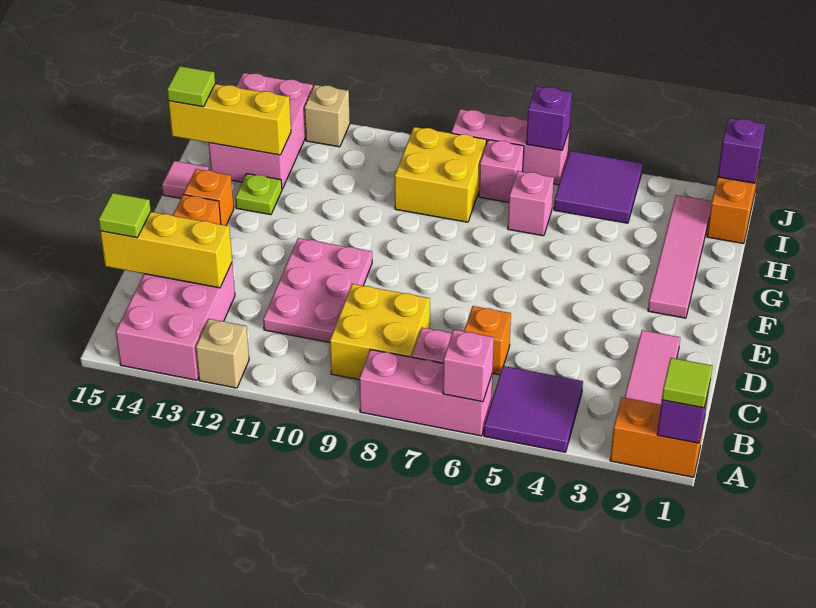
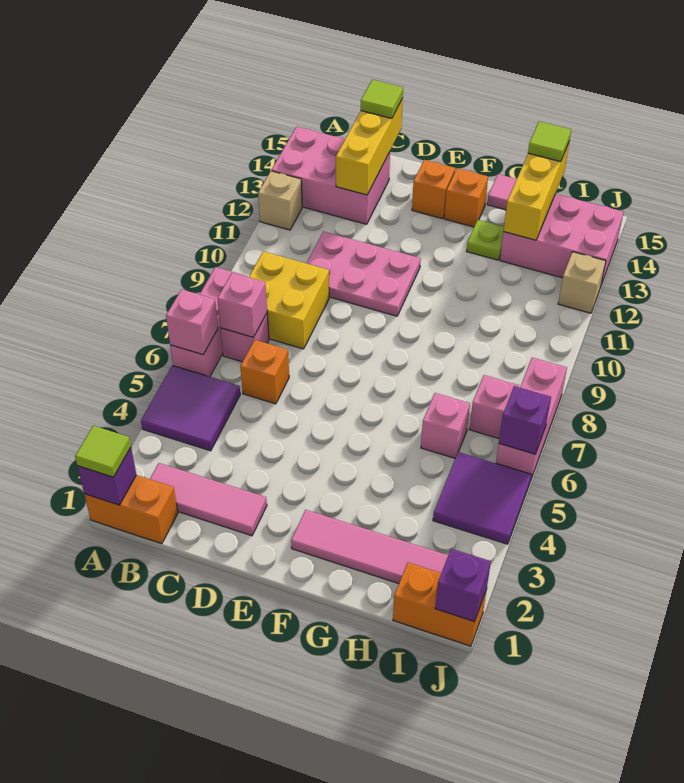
orange 1x2 brick [610,397,705,477] -> orange 1x2 brick turned to [84,475,178,544]
none -> pink 1x1 brick [217,273,267,338]
yellow 2x2 brick [395,127,486,222] -> none

